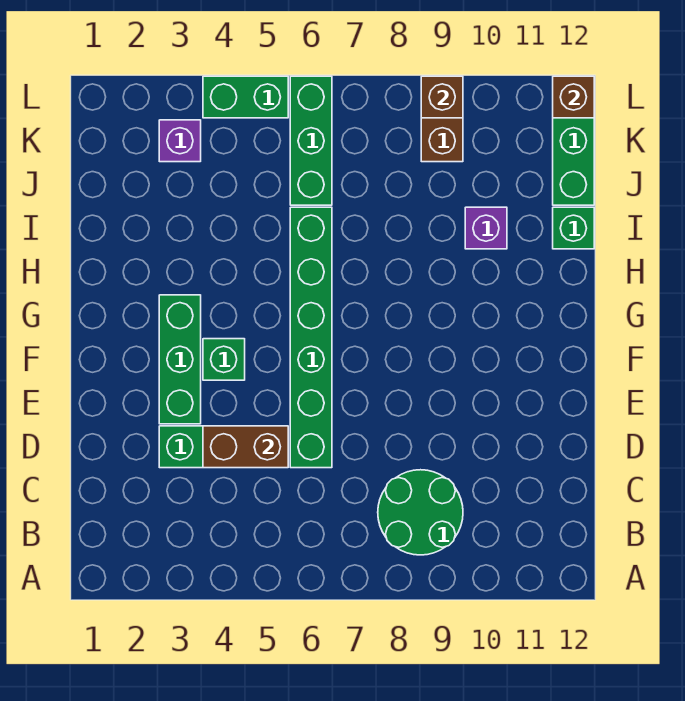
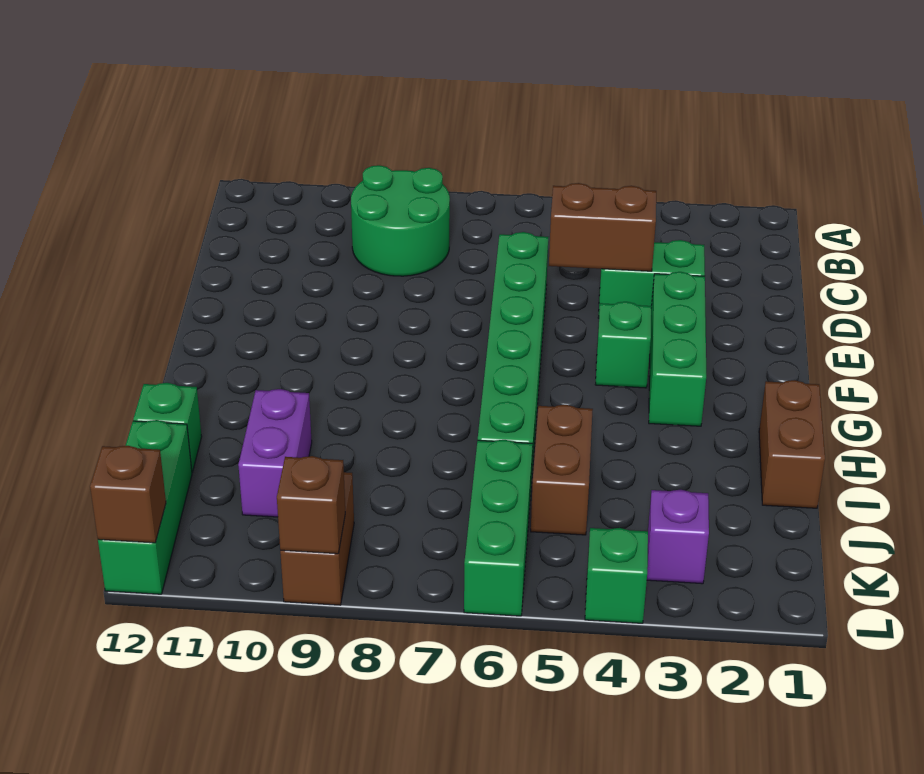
none -> brown 1x2 brick [759,380,825,508]
none -> brown 1x2 brick [531,405,593,535]
purple 1x1 brick [465,207,507,249] -> purple 1x2 brick [238,389,312,517]
green 1x2 brick [203,76,288,118] -> green 1x1 brick [585,528,648,623]

